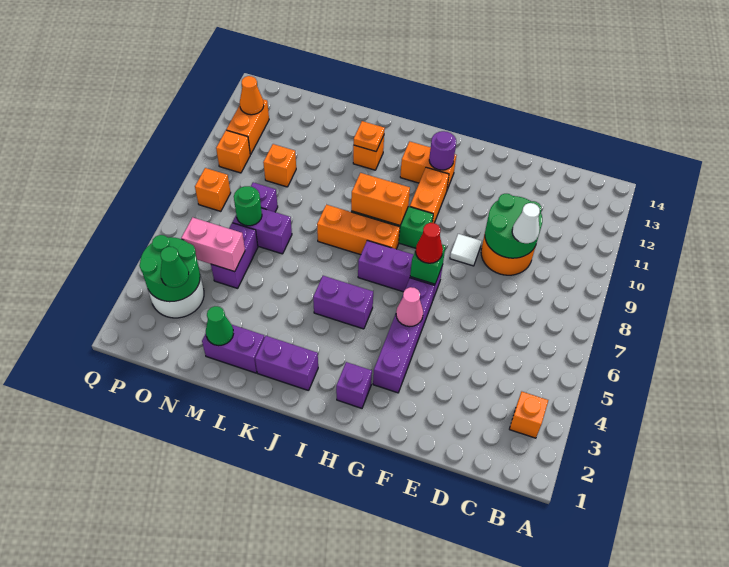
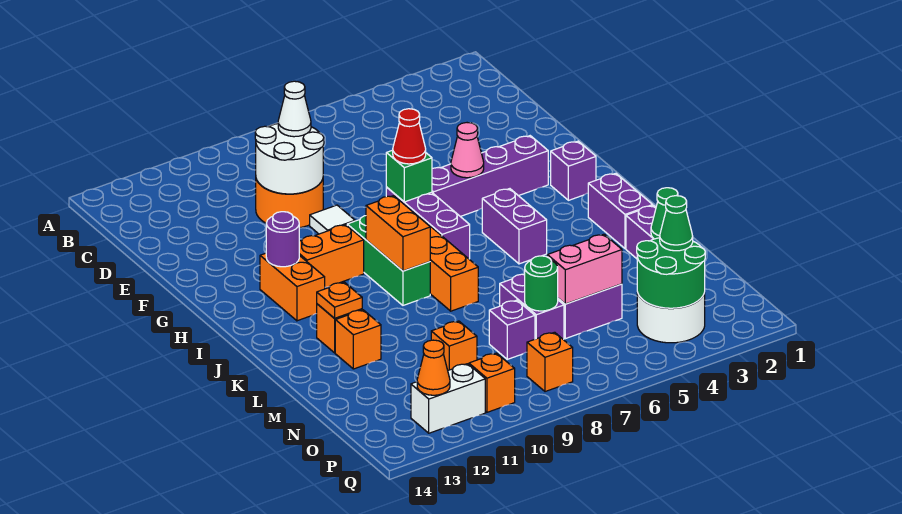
orange 1x1 brick [510,392,548,438] -> orange 1x1 brick moved to [335,310,381,369]
green 2x2 round brick [485,194,542,258] -> white 2x2 round brick [255,124,324,194]
pink 1x2 brick [181,217,245,272] -> pink 1x2 brick turned to [547,234,622,304]
orange 1x2 brick [226,99,269,154] -> white 1x2 brick [411,364,485,433]

